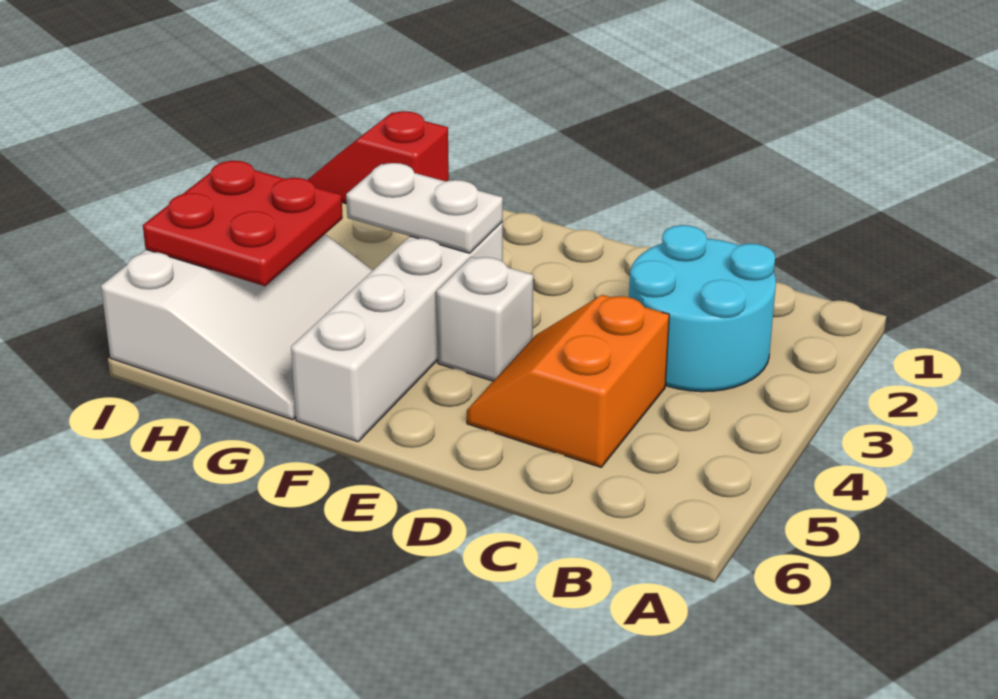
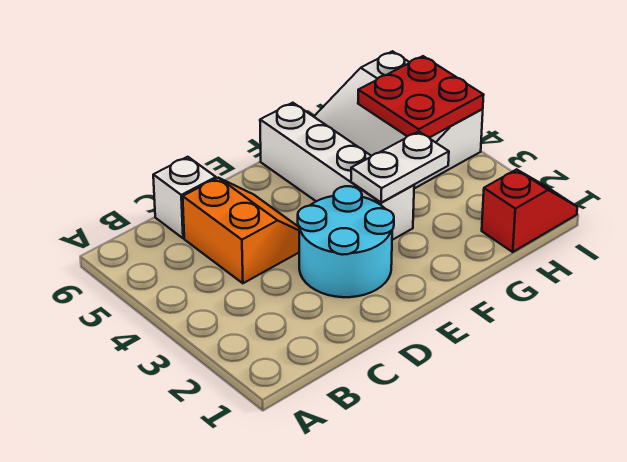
cyan 2x2 round brick [629,225,776,392] -> cyan 2x2 round brick moved to [298,186,394,297]
white 1x1 brick [437,257,533,381] -> white 1x1 brick moved to [153,157,216,238]

